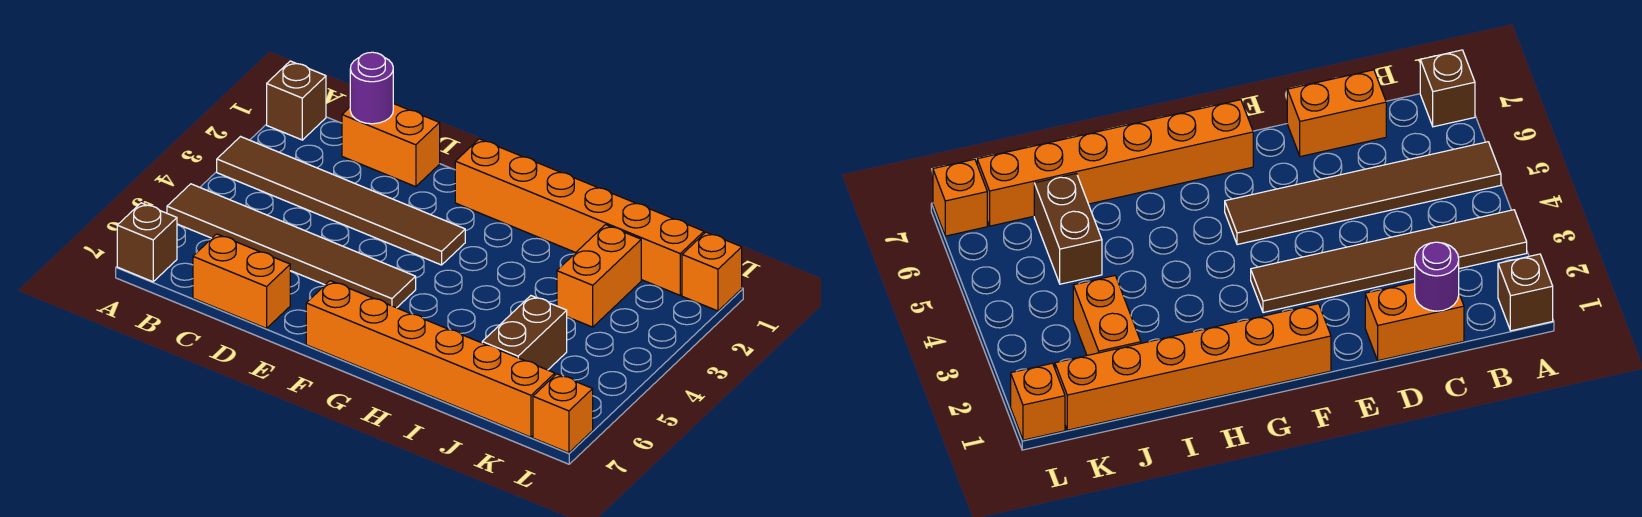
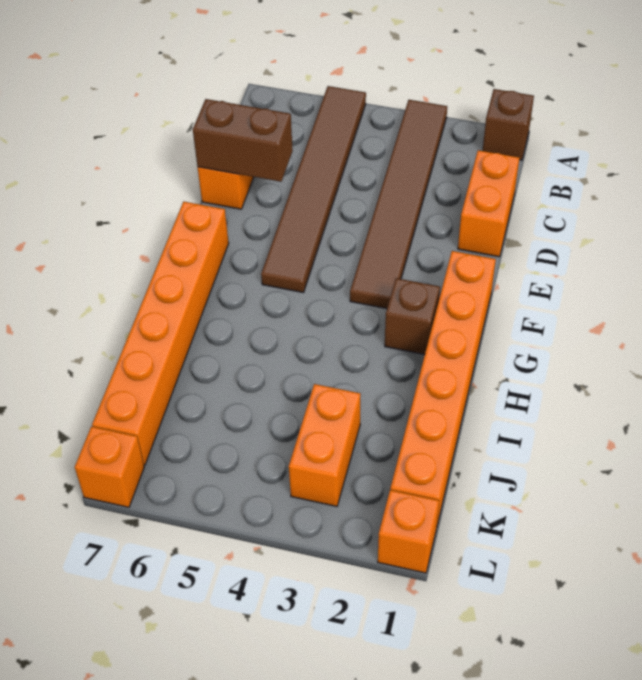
brown 1x1 brick [117,203,177,282] -> brown 1x1 brick moved to [385,278,440,355]
purple 1x1 round brick [350,52,393,124] -> none
orange 1x2 brick [557,225,641,327] -> orange 1x2 brick turned to [289,384,360,506]
brown 1x2 brick [482,296,567,370] -> brown 1x2 brick moved to [193,99,293,182]

